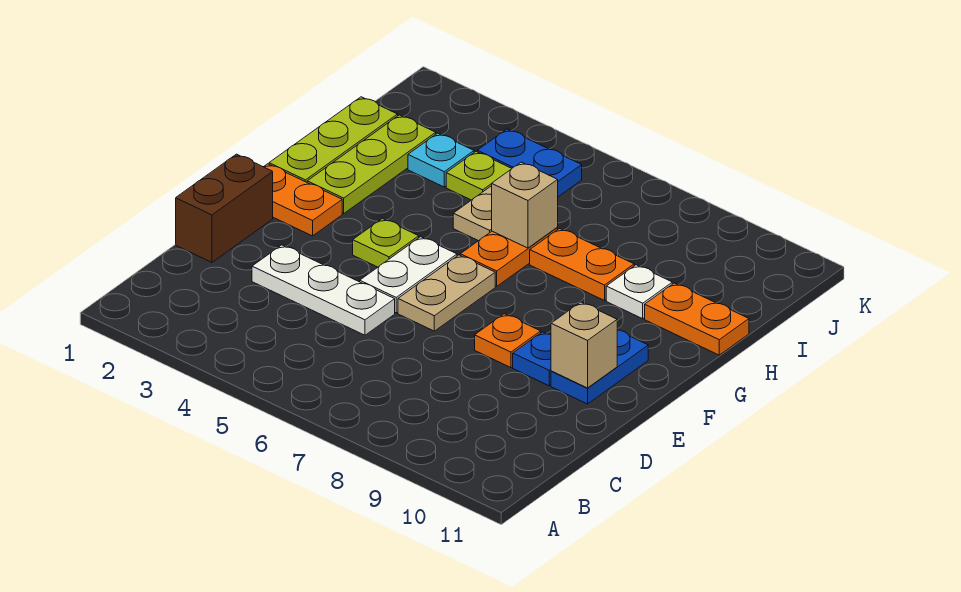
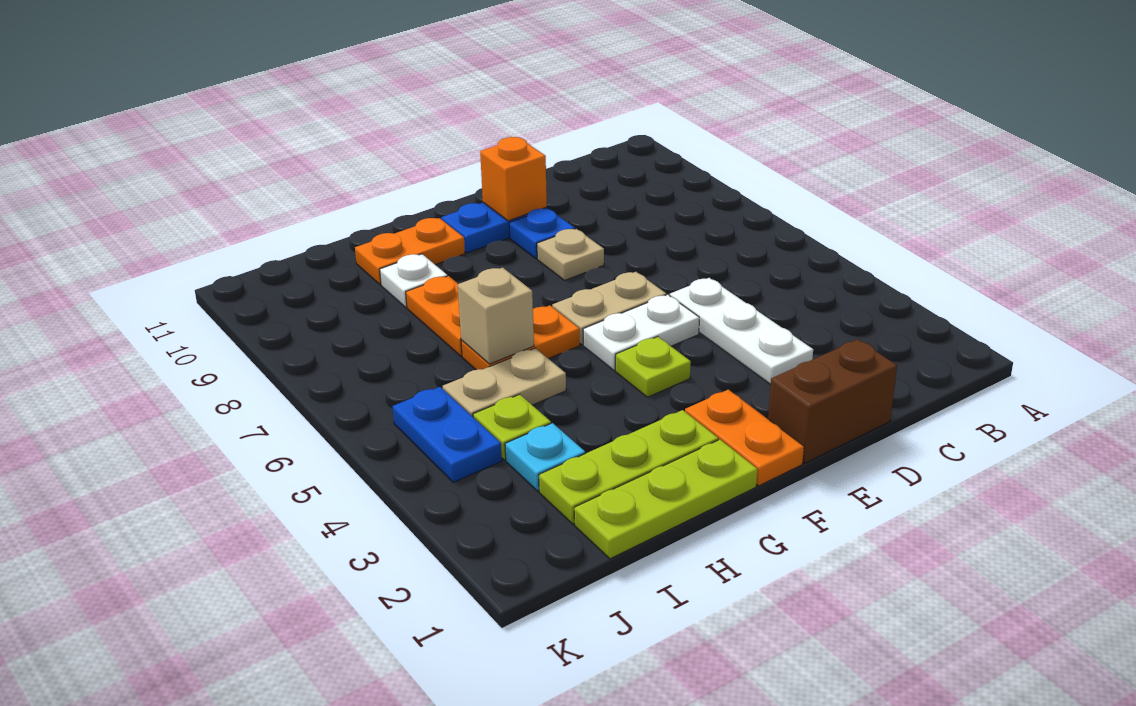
orange 1x1 plate [475,314,541,368] -> tan 1x1 plate [537,229,604,280]
tan 1x1 brick [551,302,617,388] -> orange 1x1 brick [480,137,547,221]
orange 1x2 plate [645,283,749,355] -> orange 1x2 plate turned to [355,218,465,285]

